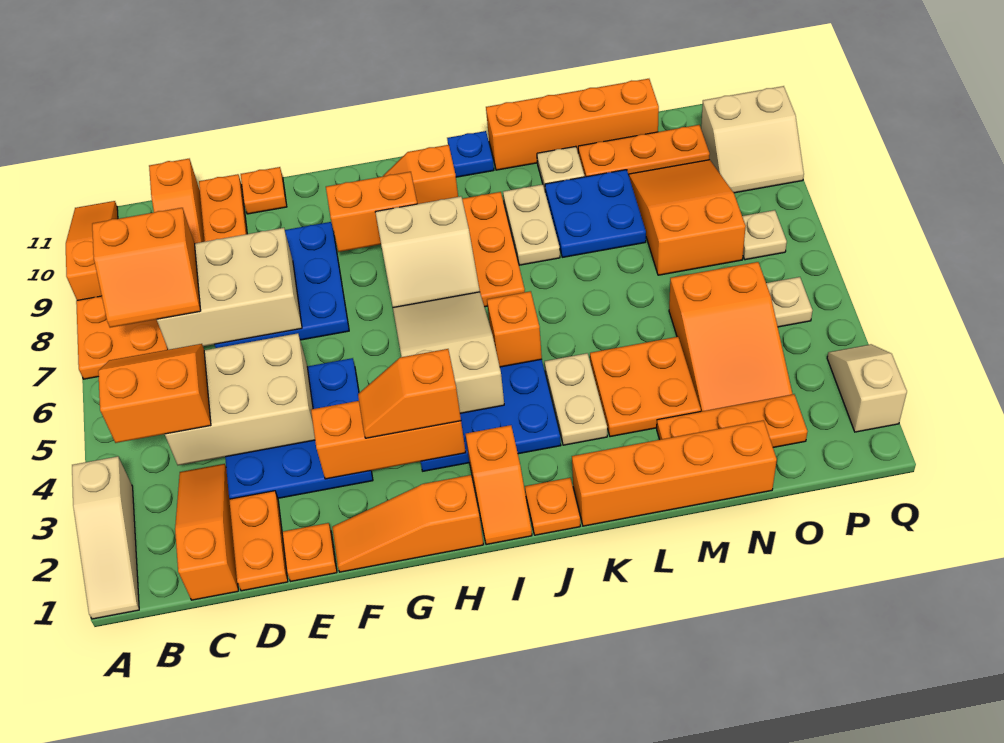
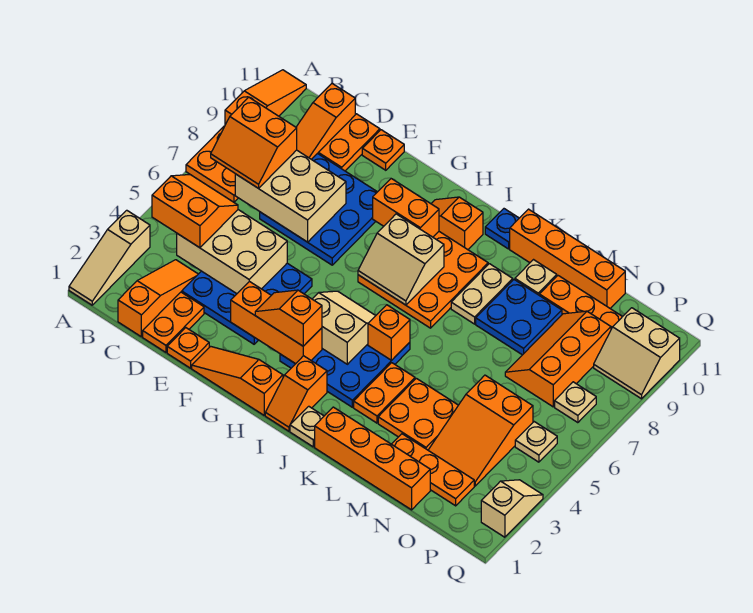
tan 2x3 slope [393,292,504,413] -> tan 2x2 slope [313,291,376,364]
orange 1x1 plate [525,478,580,535] -> tan 1x1 plate [290,406,324,447]
tan 1x2 plate [544,353,607,445] -> orange 1x2 plate [354,363,415,423]
orange 2x3 slope [629,160,746,275] -> orange 2x3 slope turned to [505,311,611,407]

